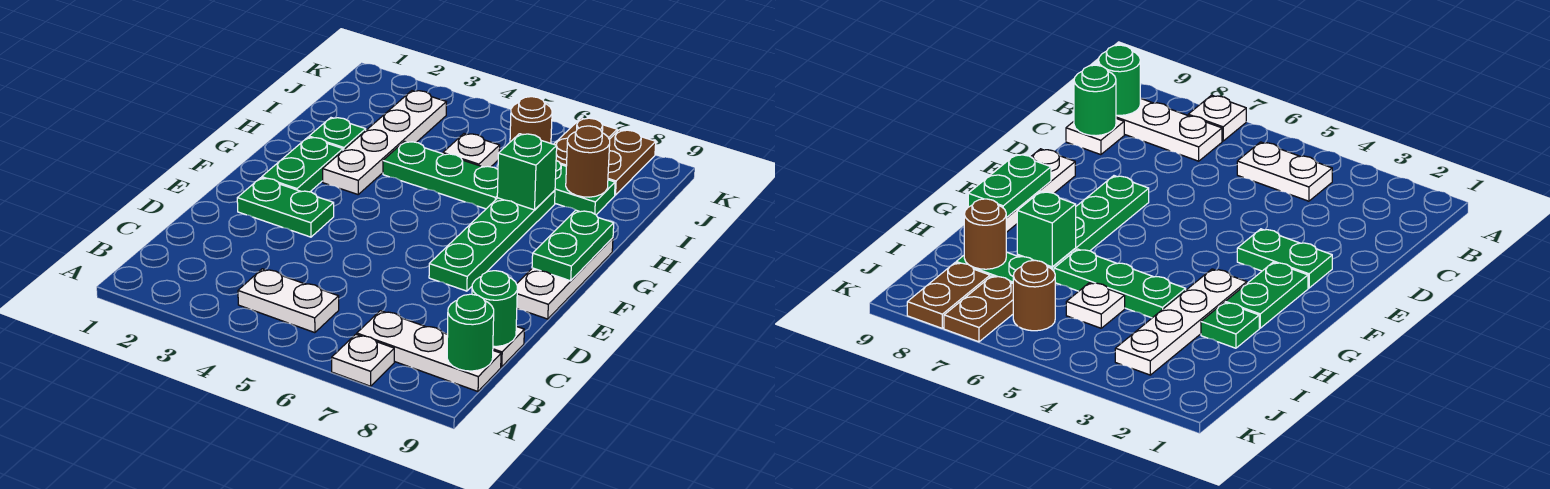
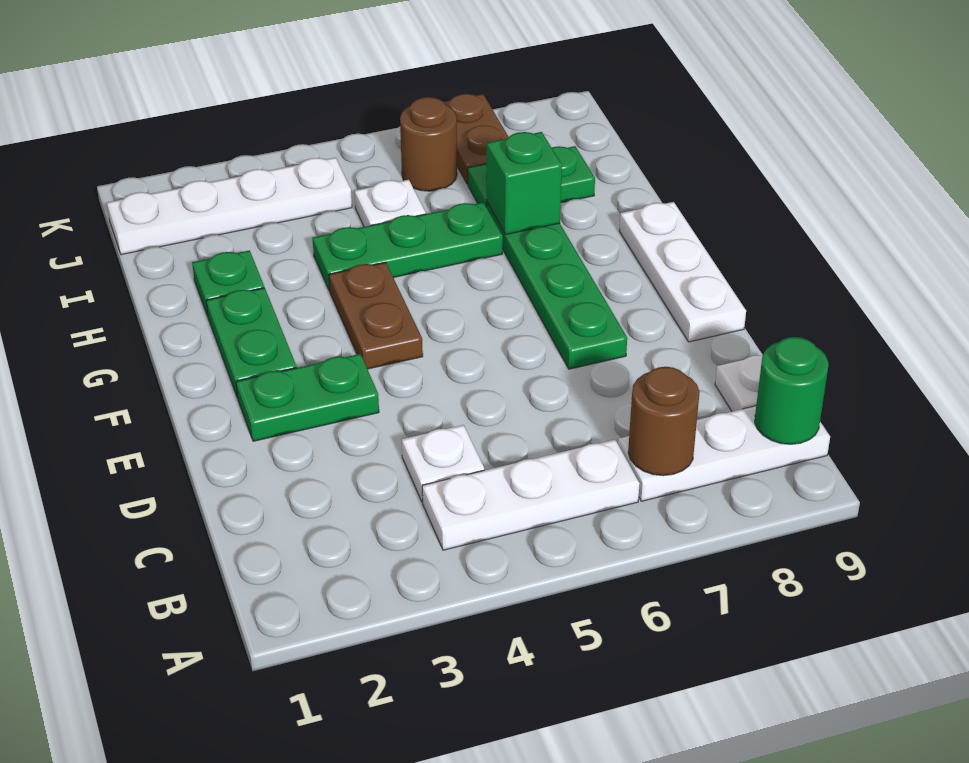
white 1x1 plate [332,334,394,386] -> white 1x1 plate moved to [402,425,484,502]
white 1x2 plate [238,269,339,333] -> white 1x3 plate [422,440,640,550]
green 1x1 round brick [472,271,517,347] -> none
green 1x2 plate [532,210,614,281] -> none
white 1x4 plate [323,91,446,194] -> white 1x4 plate turned to [107,158,352,255]
brown 1x1 round brick [566,126,610,197] -> brown 1x1 round brick moved to [628,367,700,476]
brown 1x2 plate [608,130,656,195] -> brown 1x2 plate moved to [329,262,423,369]

